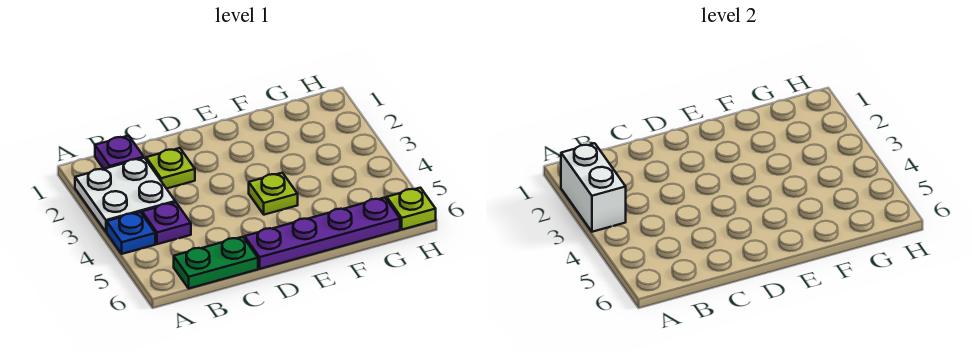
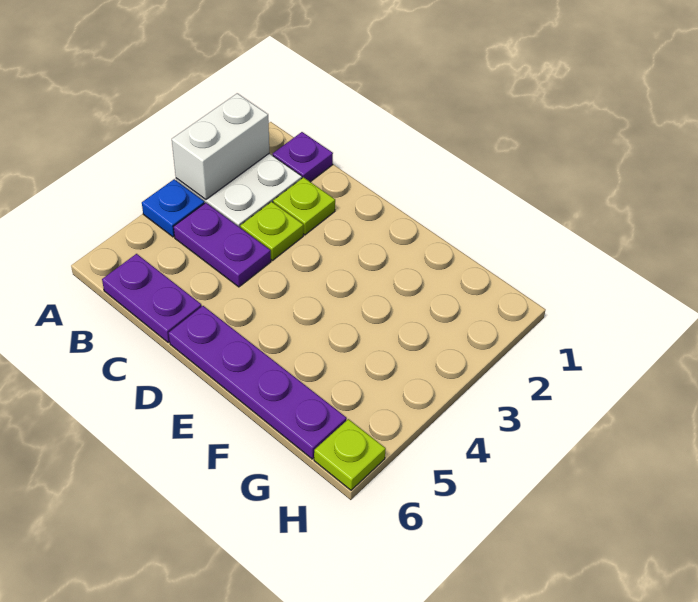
purple 1x1 plate [142,202,191,244] -> purple 1x2 plate [174,203,271,287]
green 1x2 plate [174,237,258,288] -> purple 1x2 plate [102,254,202,343]
lime 1x1 plate [249,173,298,215] -> lime 1x1 plate moved to [240,202,303,260]

